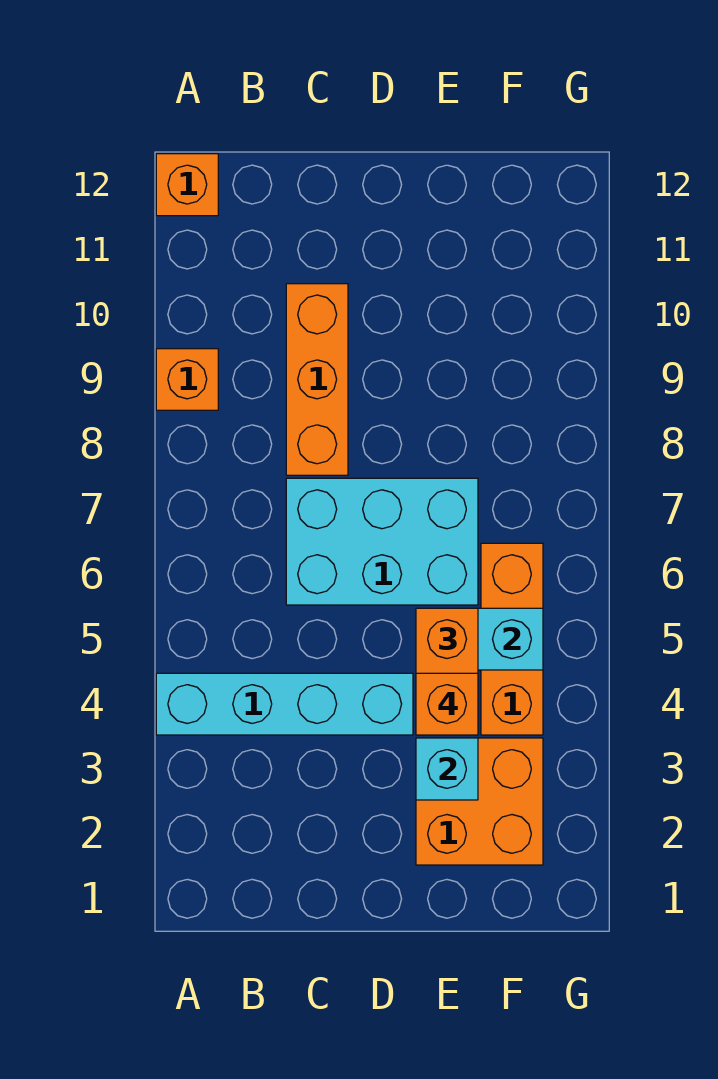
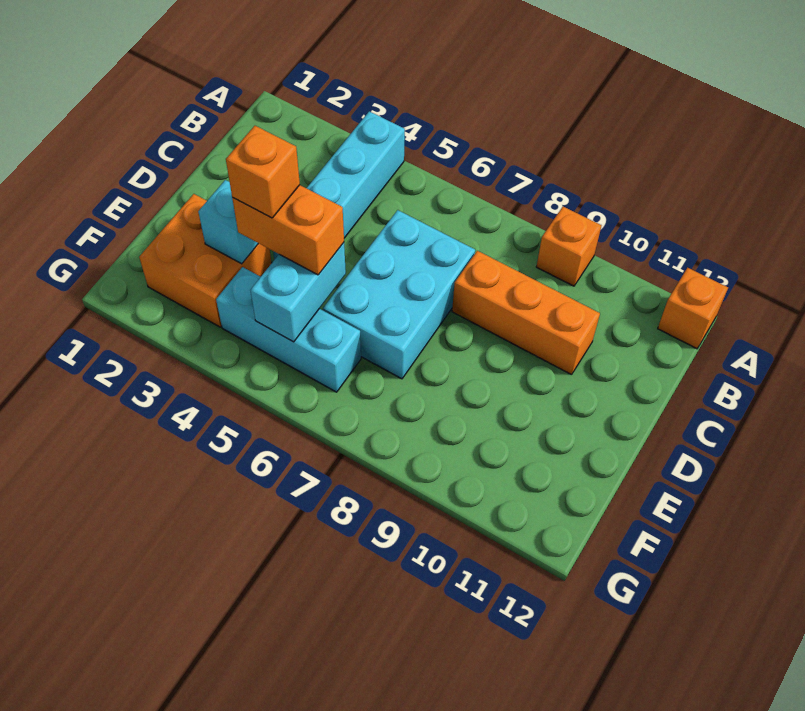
orange 1x3 brick [481,543,543,735] -> cyan 1x3 brick [216,267,361,392]

